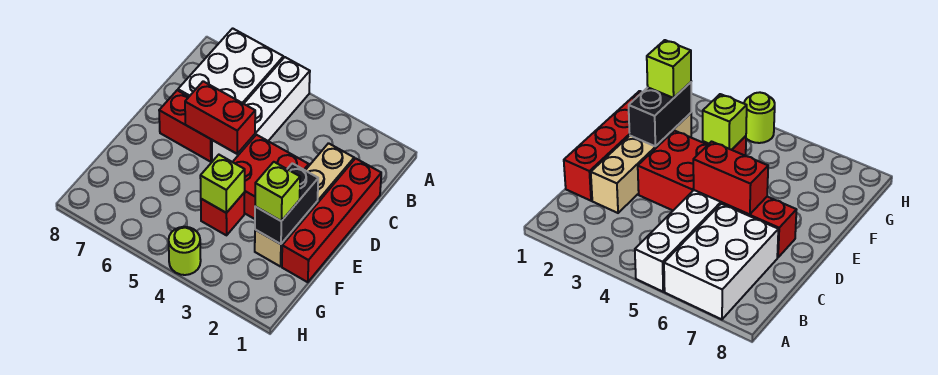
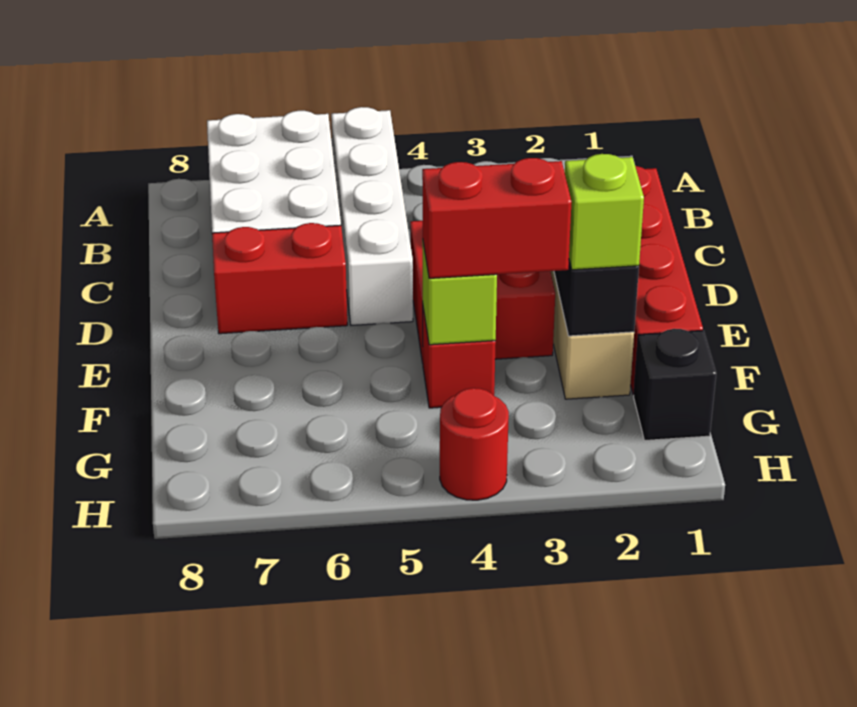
red 1x2 brick [185,81,255,154] -> red 1x2 brick moved to [422,158,572,278]
none -> black 1x1 brick [634,329,716,440]
lime 1x1 round brick [169,227,201,275] -> red 1x1 round brick [440,388,509,500]

